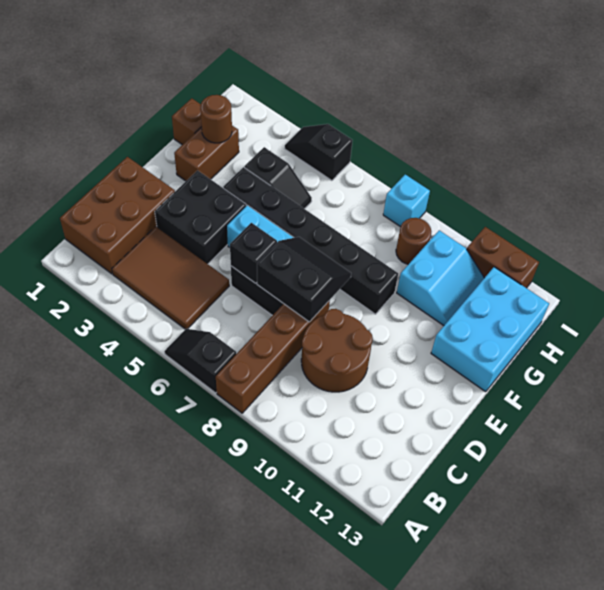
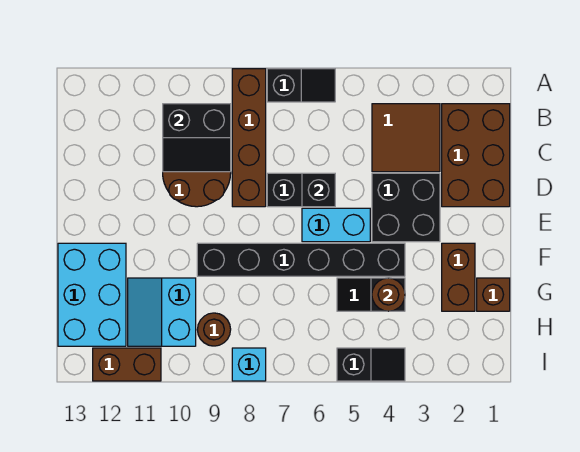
brown 2x3 tile [112,227,229,329] -> brown 2x2 tile [372,104,440,172]
black 2x2 slope [257,237,351,322] -> black 2x2 slope moved to [163,104,231,172]
brown 1x1 round brick [200,95,232,143] -> brown 1x1 round brick moved to [372,278,405,311]

